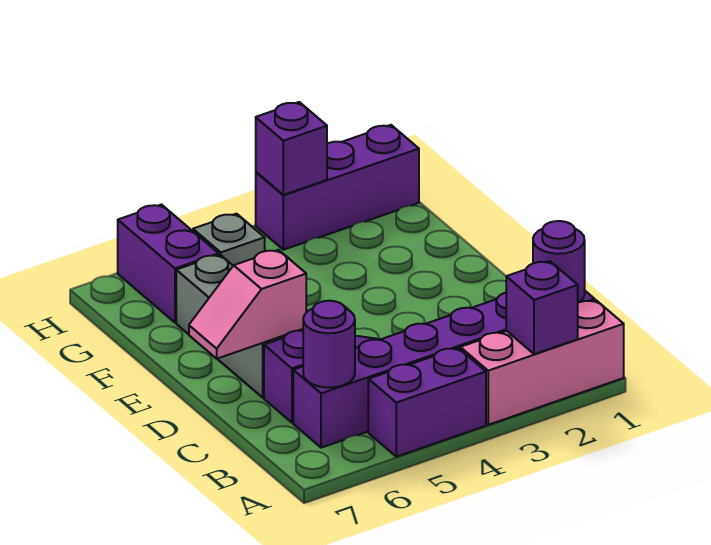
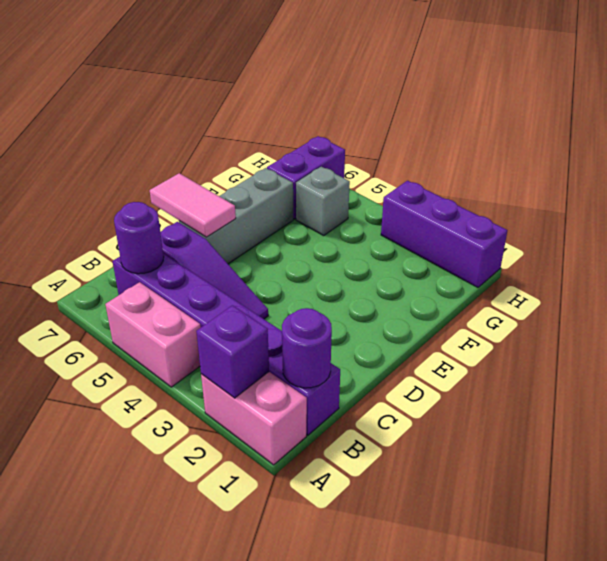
pink 1x3 brick [460,300,624,425] -> pink 1x2 brick [201,372,307,465]
purple 1x2 brick [368,348,486,457] -> pink 1x2 brick [105,282,201,387]
pink 1x2 slope [189,250,306,359] -> pink 1x2 tile [150,173,236,237]
purple 1x1 brick [256,102,327,195] -> none

